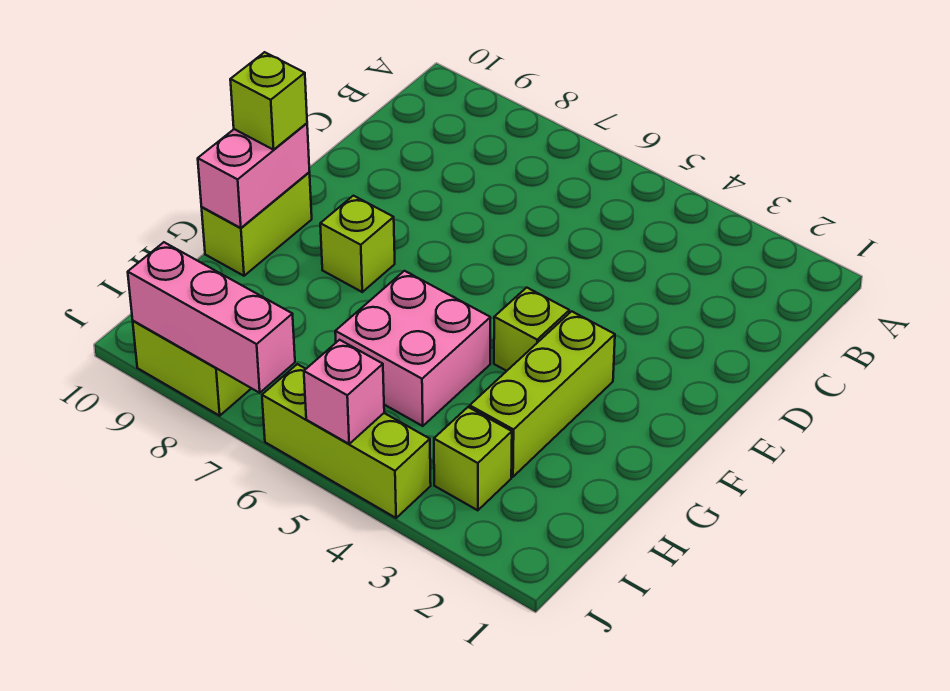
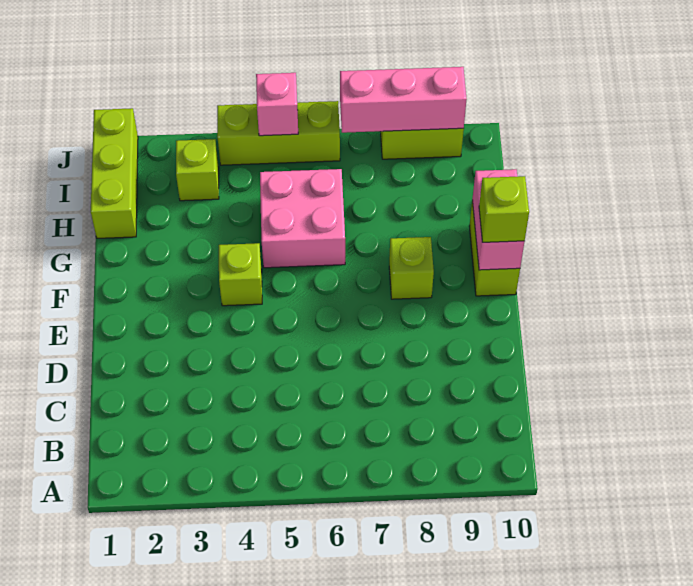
lime 1x3 brick [470,311,615,477] -> lime 1x3 brick moved to [91,108,138,238]

